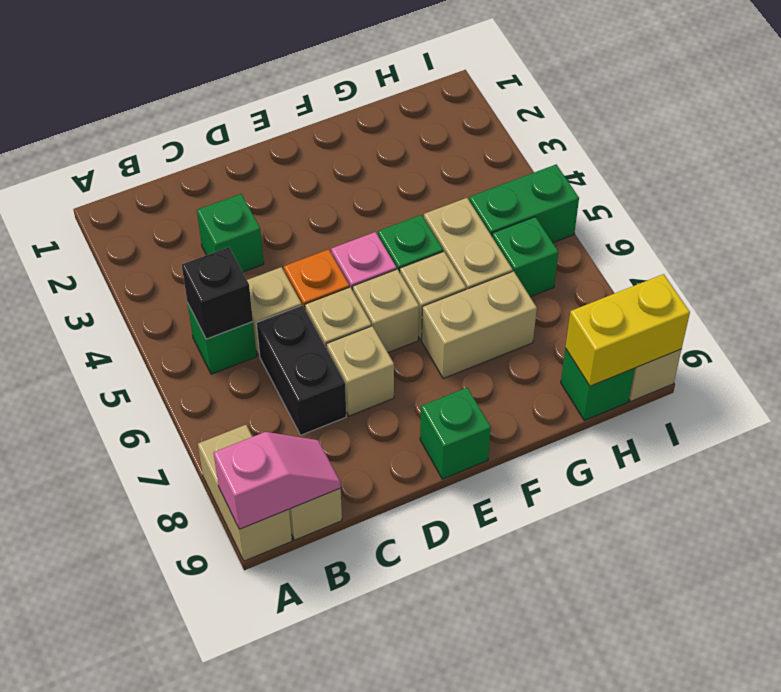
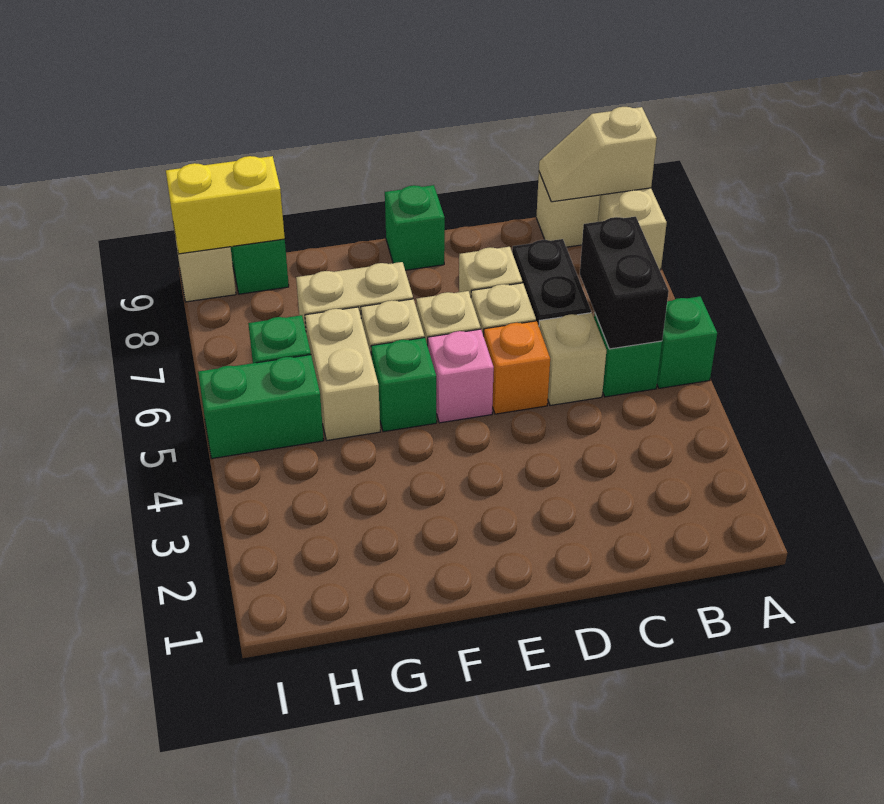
pink 1x2 slope [214,432,341,529] -> tan 1x2 slope [539,107,657,202]
black 1x1 brick [182,247,253,339] -> black 1x2 brick [580,217,669,349]
green 1x1 brick [197,194,264,272] -> green 1x1 brick moved to [657,297,717,388]

